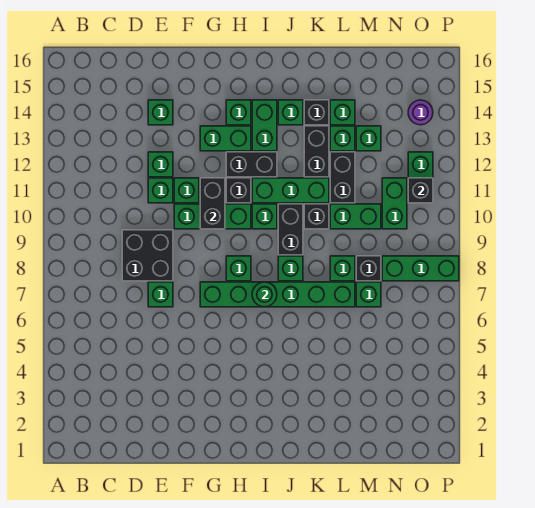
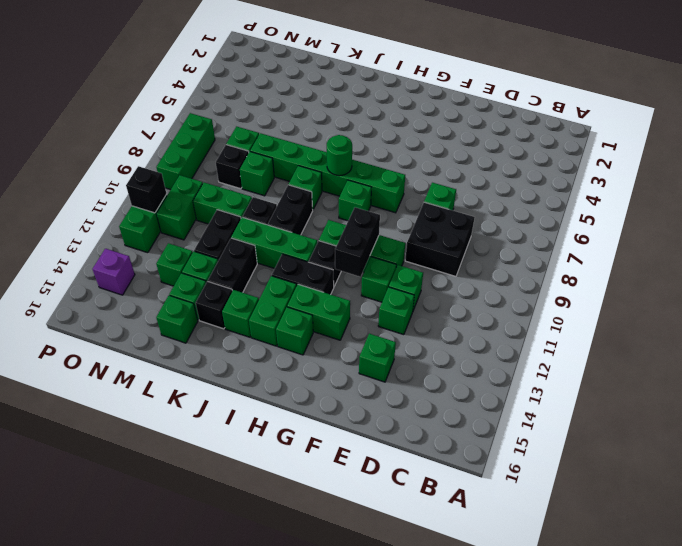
green 1x1 brick [252,204,277,229] -> green 1x1 brick moved to [156,296,198,343]
green 1x3 brick [382,256,459,281] -> green 1x3 brick turned to [156,113,215,190]
purple 1x1 round brick [408,100,433,125] -> purple 1x1 brick [93,249,135,295]

